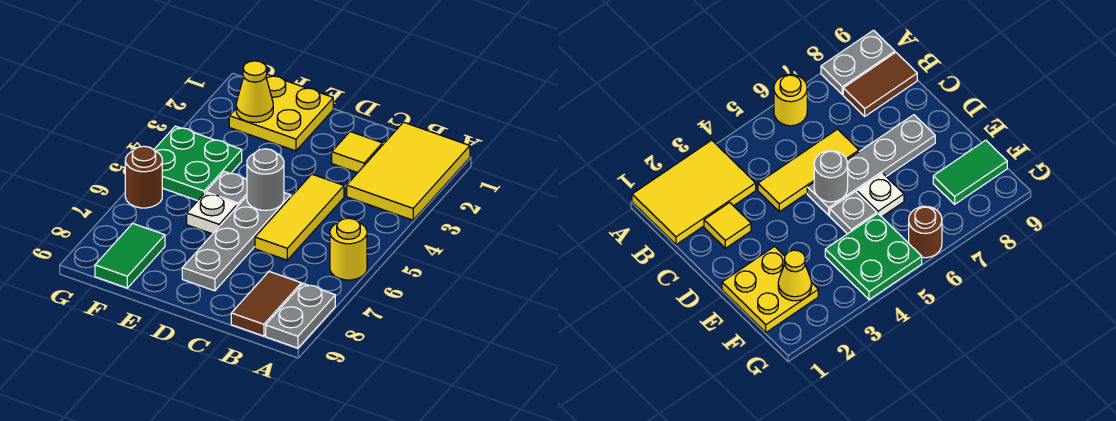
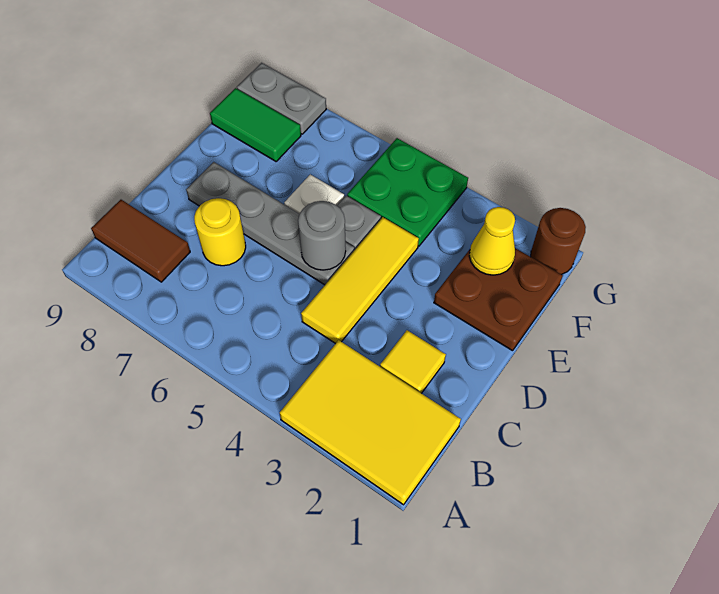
yellow 1x1 round brick [330,218,367,280] -> yellow 1x1 round brick moved to [194,198,246,266]
grey 1x2 plate [266,284,335,348] -> grey 1x2 plate moved to [237,63,326,134]
yellow 1x3 tile [255,174,344,260] -> yellow 1x3 tile turned to [301,217,419,344]
yellow 2x2 plate [229,74,333,151] -> brown 2x2 plate [434,248,563,351]
brown 1x1 round brick [125,146,162,208] -> brown 1x1 round brick moved to [531,208,586,275]

